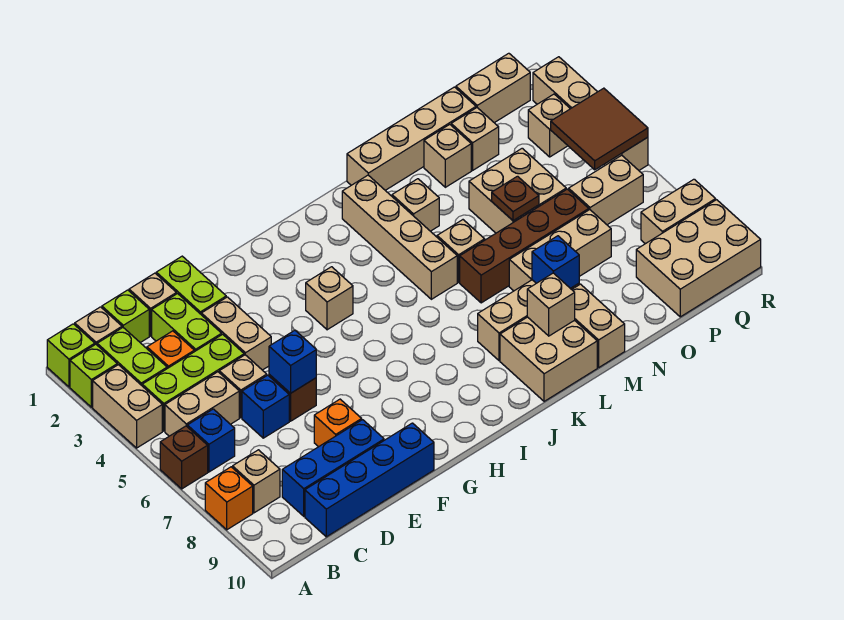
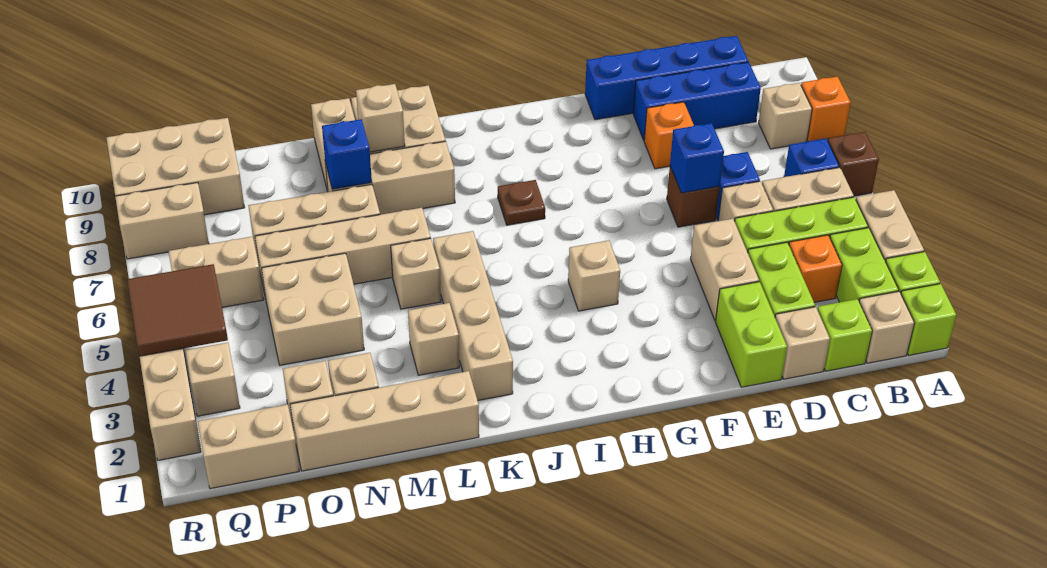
brown 1x4 brick [460,189,589,303] -> tan 1x4 brick [255,208,431,298]
brown 1x1 plate [492,176,539,221] -> brown 1x1 plate moved to [498,180,545,225]

